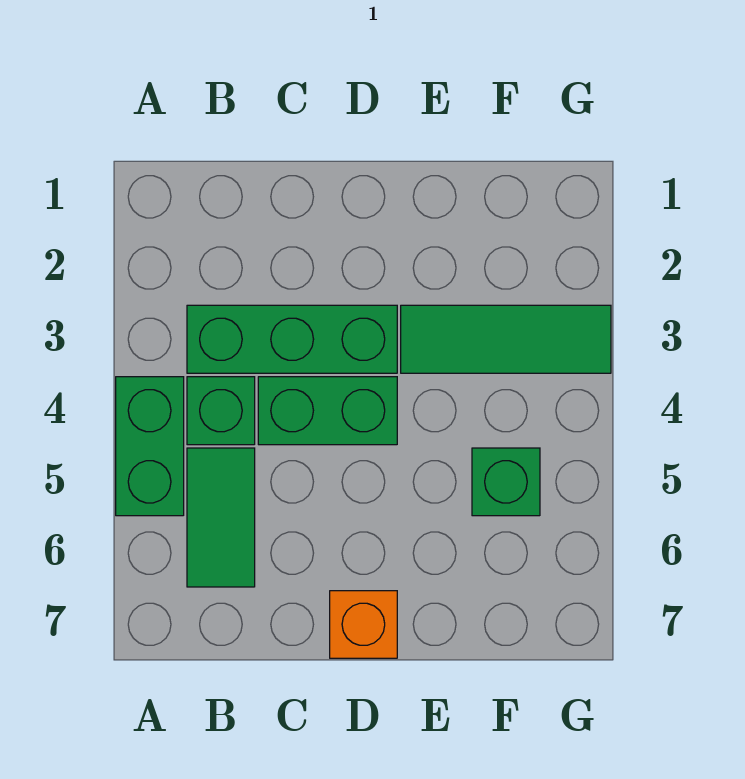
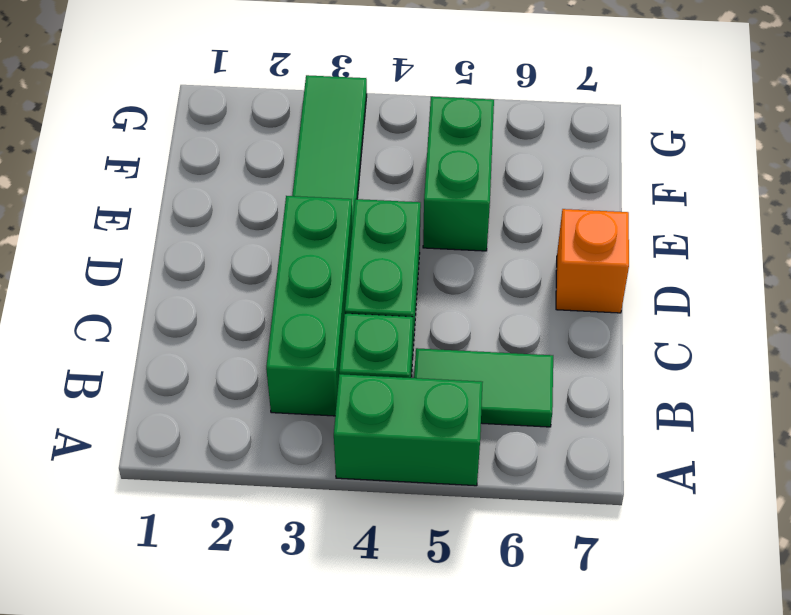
green 1x1 brick [472,448,540,516] -> green 1x2 brick [423,97,494,251]

